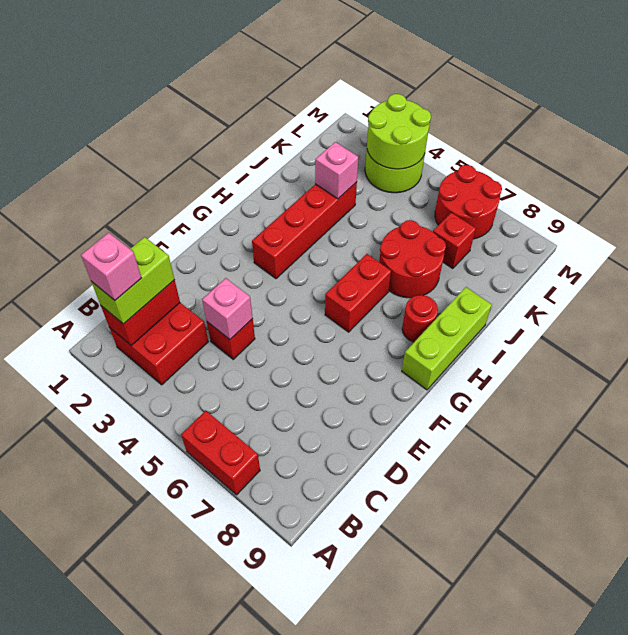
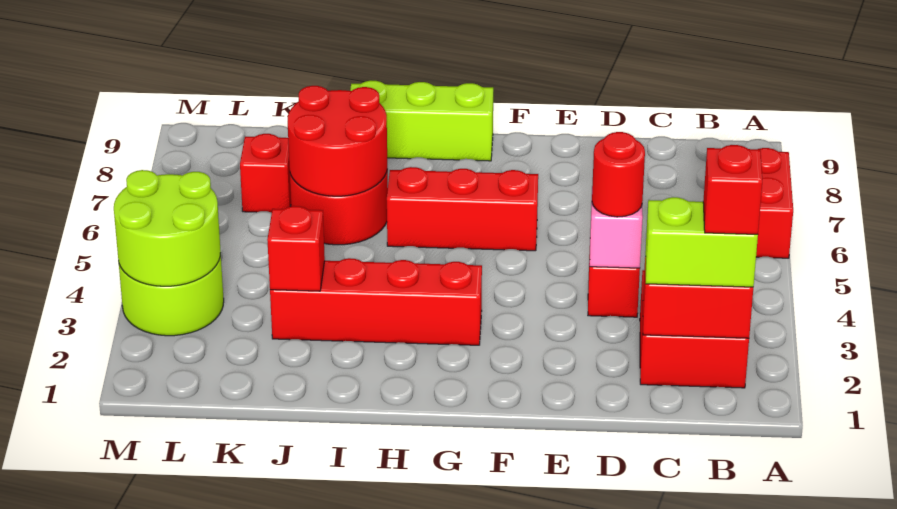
pink 1x1 brick [81,233,141,300] -> red 1x1 brick [703,145,762,234]
red 1x2 brick [325,254,391,332] -> red 1x3 brick [387,167,538,251]
red 1x1 round brick [402,295,438,342] -> red 1x1 round brick moved to [592,132,645,217]
pink 1x1 brick [315,142,358,199] -> red 1x1 brick [267,206,325,291]
red 2x2 round brick [435,165,502,239] -> red 2x2 round brick moved to [288,86,387,196]

